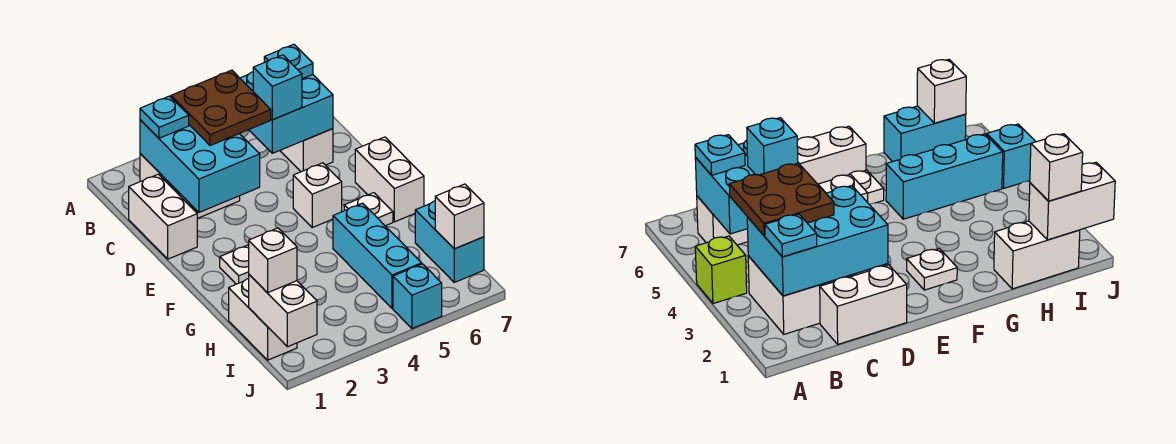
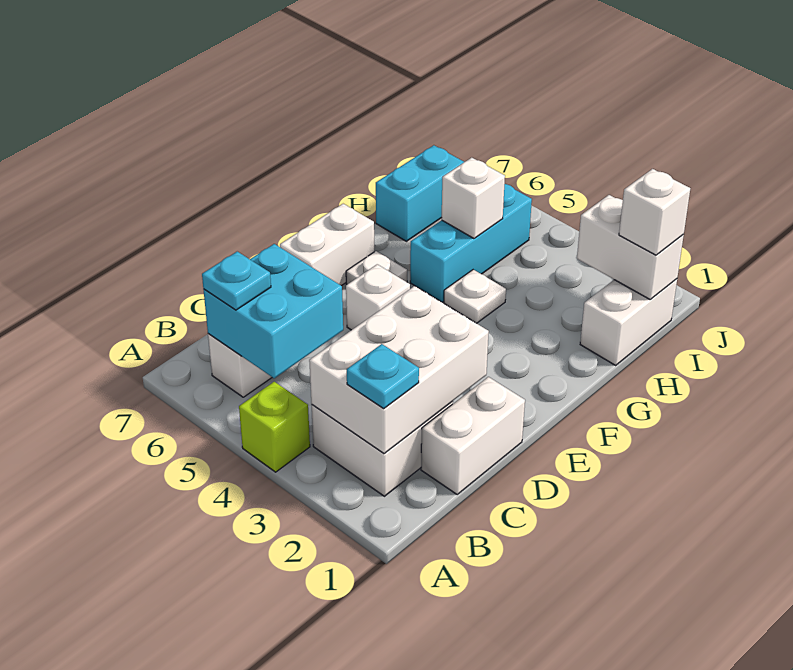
cyan 2x3 brick [140,120,260,212] -> white 2x3 brick [309,286,489,454]
brown 2x2 plate [171,70,271,146] -> none
cyan 1x1 brick [253,55,302,120] -> none
white 1x1 plate [220,245,249,284] -> white 1x1 plate moved to [444,270,506,323]
white 1x2 brick [249,275,317,347] -> white 1x2 brick turned to [577,195,684,300]
white 1x1 brick [435,184,484,249] -> white 1x1 brick moved to [442,158,505,238]
cyan 1x1 brick [393,264,442,329] -> none

